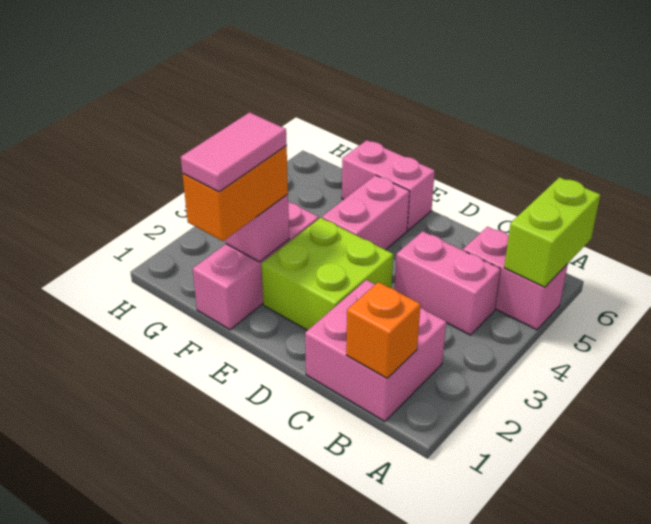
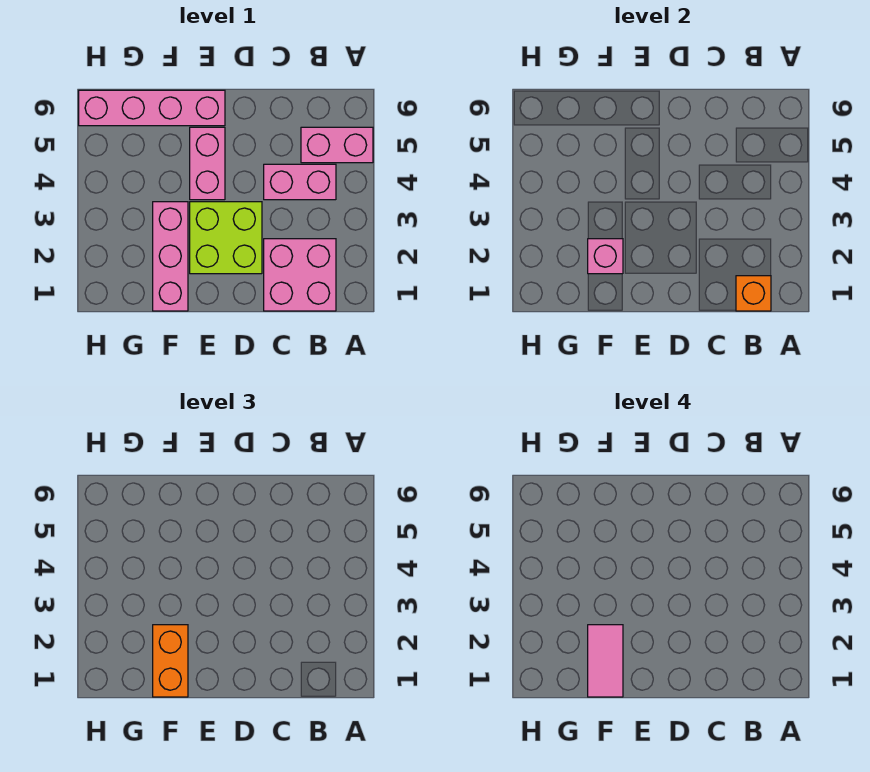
lime 1x2 brick [504,177,600,287] -> none
pink 1x2 brick [342,140,435,230] -> pink 1x4 brick [79,90,225,126]

